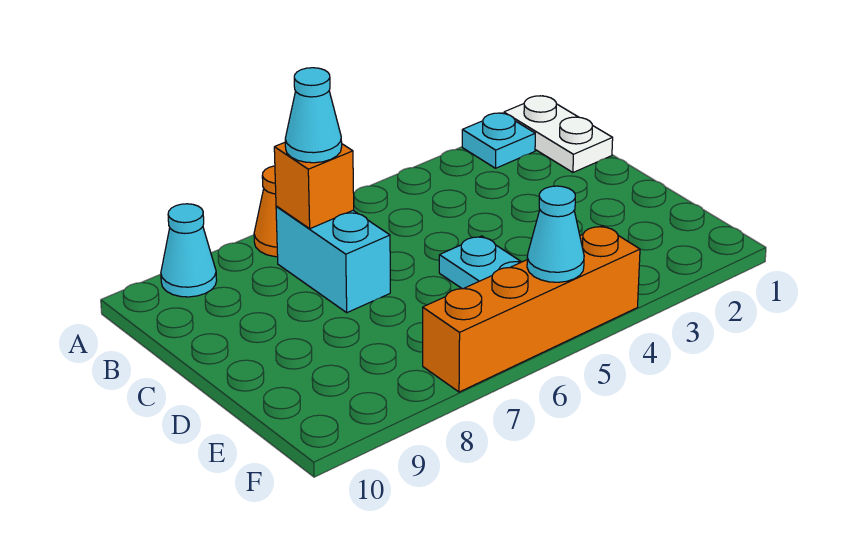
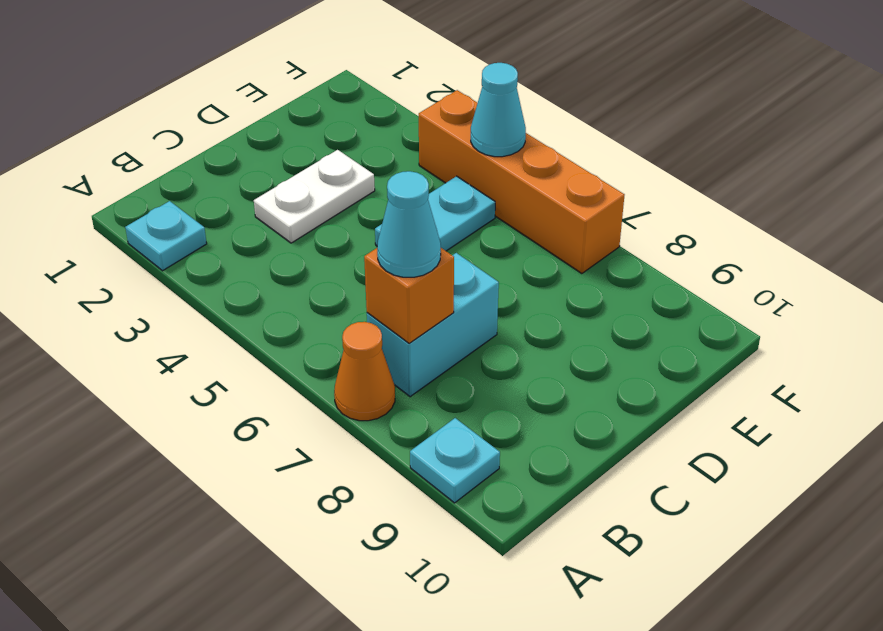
white 1x2 plate [504,96,613,172] -> white 1x2 plate moved to [254,150,375,243]
cyan 1x1 cone [161,204,217,297] -> cyan 1x1 plate [410,418,500,503]

